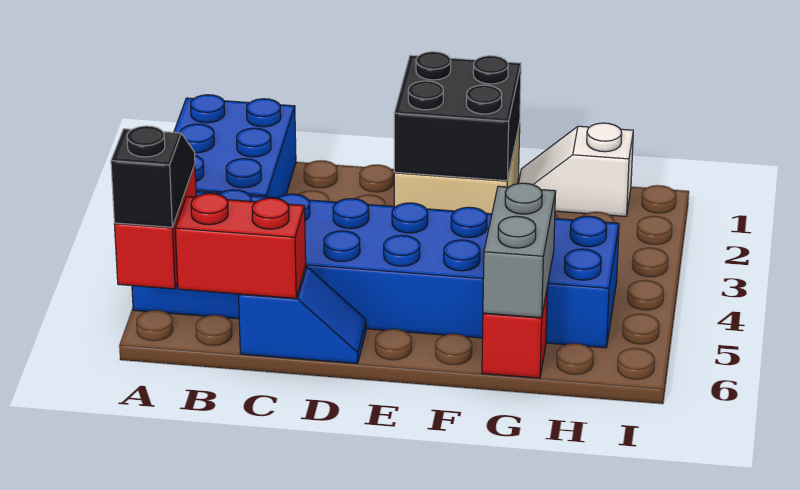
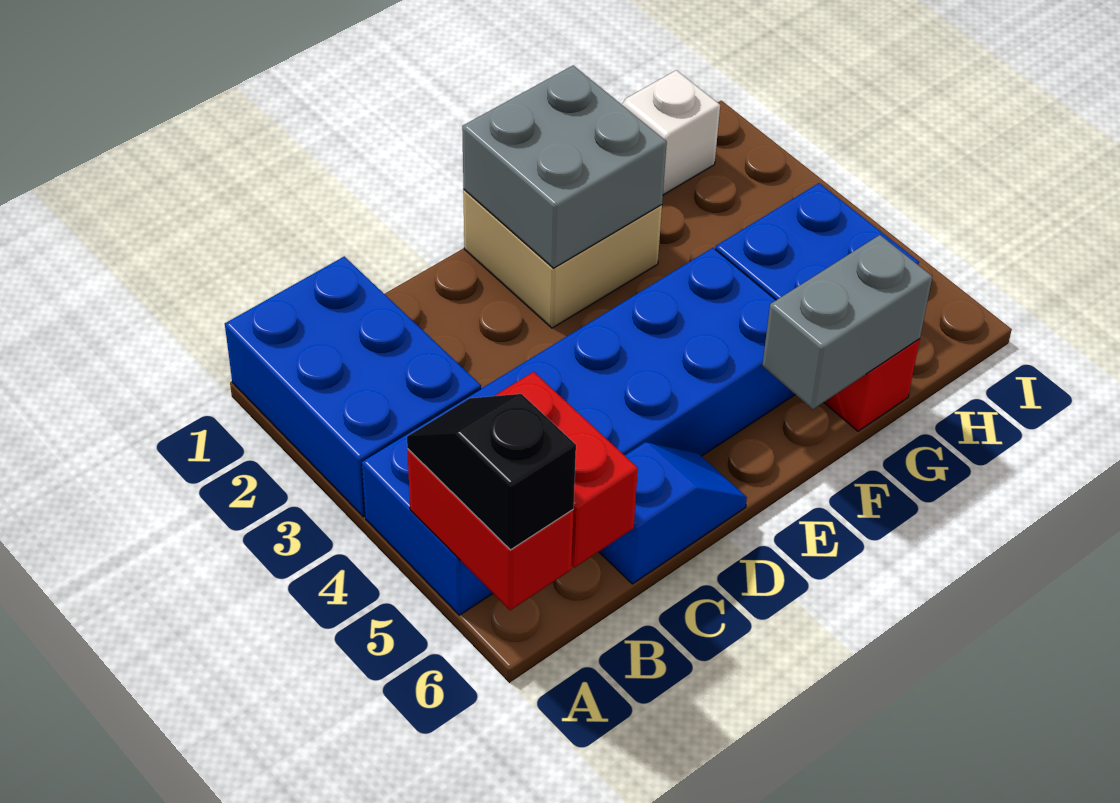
red 1x2 brick [175,193,306,298] -> red 1x2 brick turned to [495,372,638,568]
black 2x2 brick [394,52,521,181] -> grey 2x2 brick [462,65,667,268]
grey 1x2 brick [483,183,556,318] -> grey 1x2 brick turned to [762,235,932,409]

